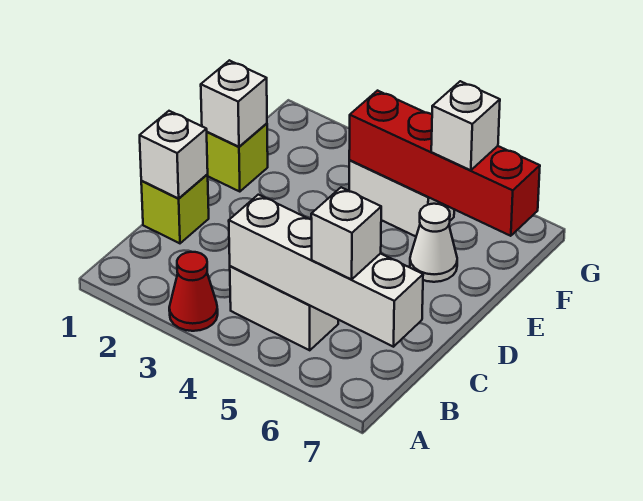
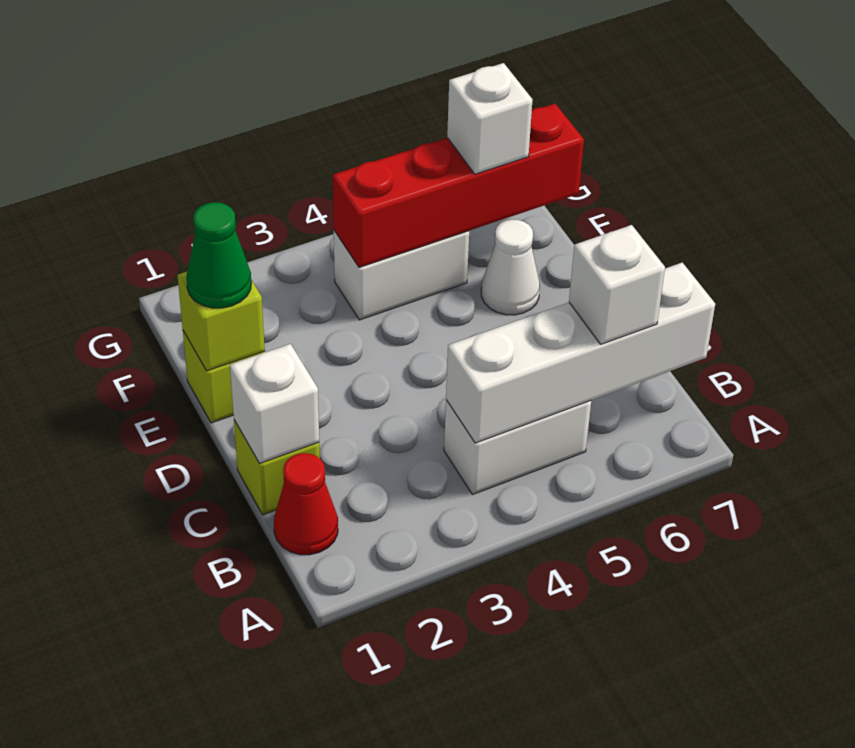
red 1x1 cone [169,252,218,331] -> red 1x1 cone moved to [274,453,338,555]
white 1x1 brick [201,60,267,147] -> lime 1x1 brick [178,272,265,371]
none -> green 1x1 cone [186,202,251,308]

